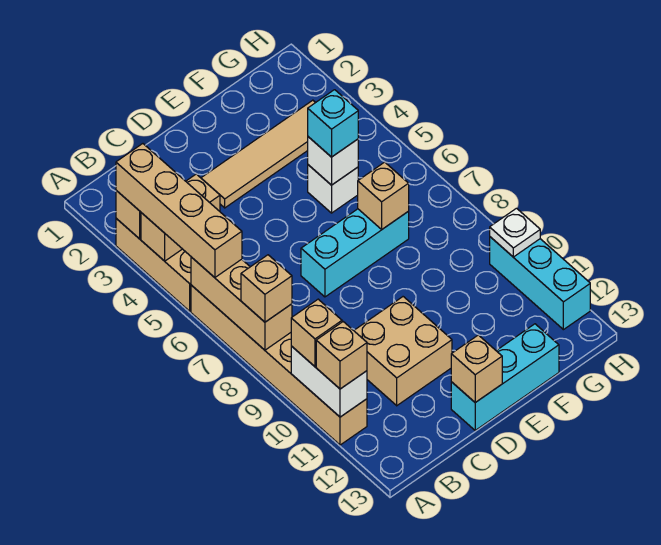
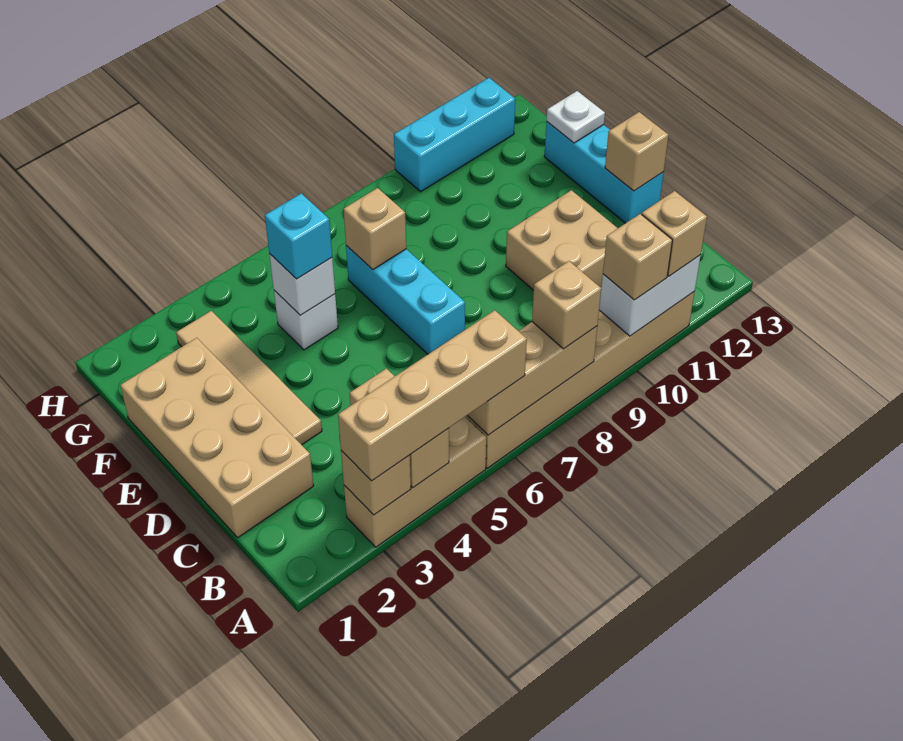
none -> tan 2x4 brick [120,338,314,537]
white 1x1 plate [490,208,540,257] -> white 1x1 plate moved to [547,91,605,143]

